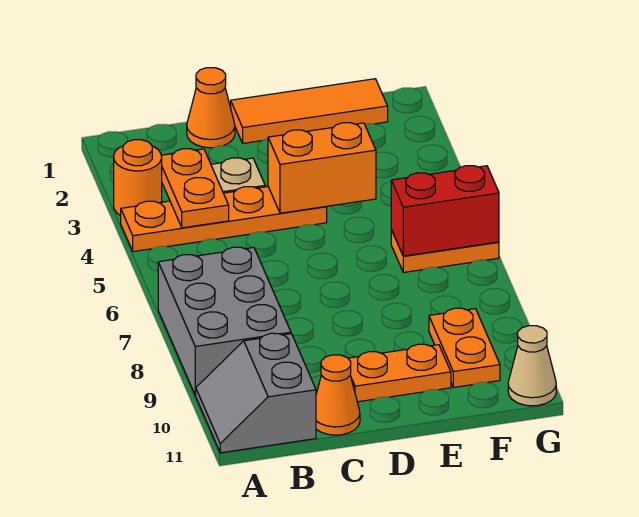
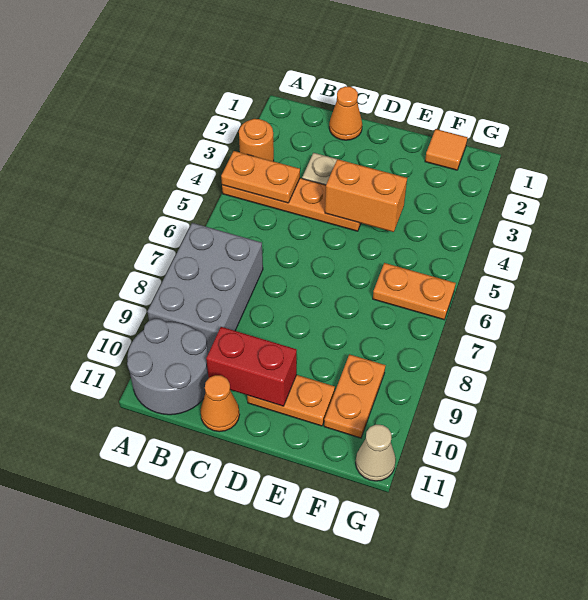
grey 2x2 slope [196,333,316,453] -> grey 2x2 round brick [127,319,209,415]
orange 1x2 plate [161,149,229,228] -> orange 1x2 plate turned to [221,151,300,203]
orange 1x3 tile [231,79,388,143] -> orange 1x1 tile [425,129,468,170]
red 1x2 brick [391,166,499,256] -> red 1x2 brick moved to [206,327,297,406]

